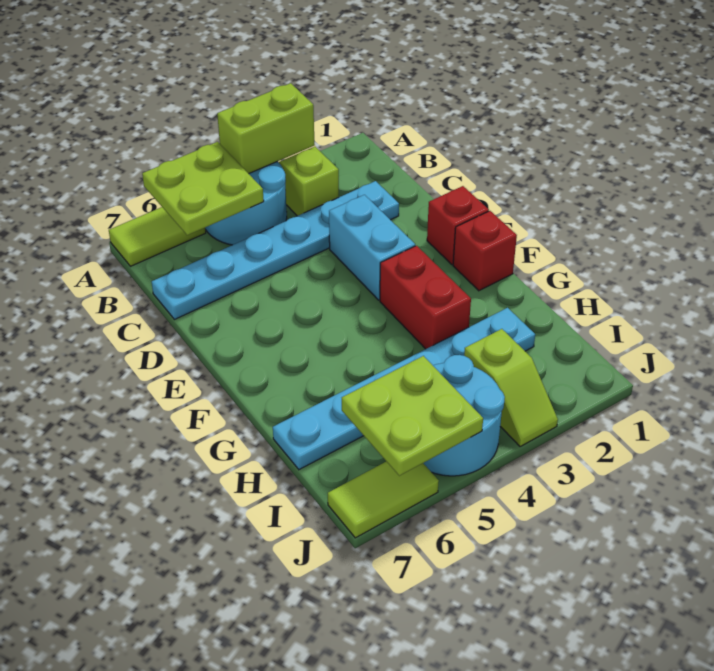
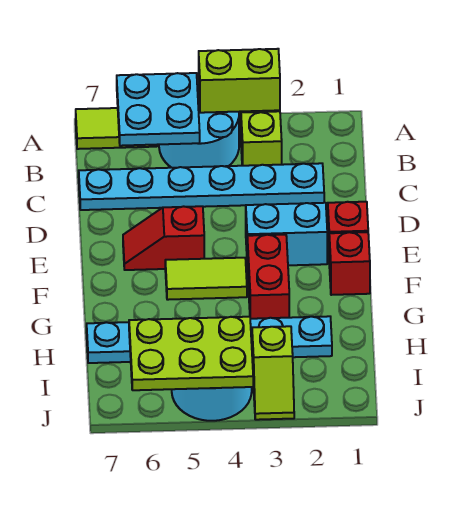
lime 2x2 plate [142,142,264,235] -> cyan 2x2 plate [117,73,200,146]
cyan 1x2 brick [329,195,415,300] -> cyan 1x2 brick turned to [246,203,327,265]
none -> red 1x2 slope [123,206,204,270]
lime 2x2 plate [342,356,483,476] -> lime 2x3 plate [129,317,253,390]
lime 1x2 tile [328,461,439,538] -> lime 1x2 tile moved to [165,258,247,300]

